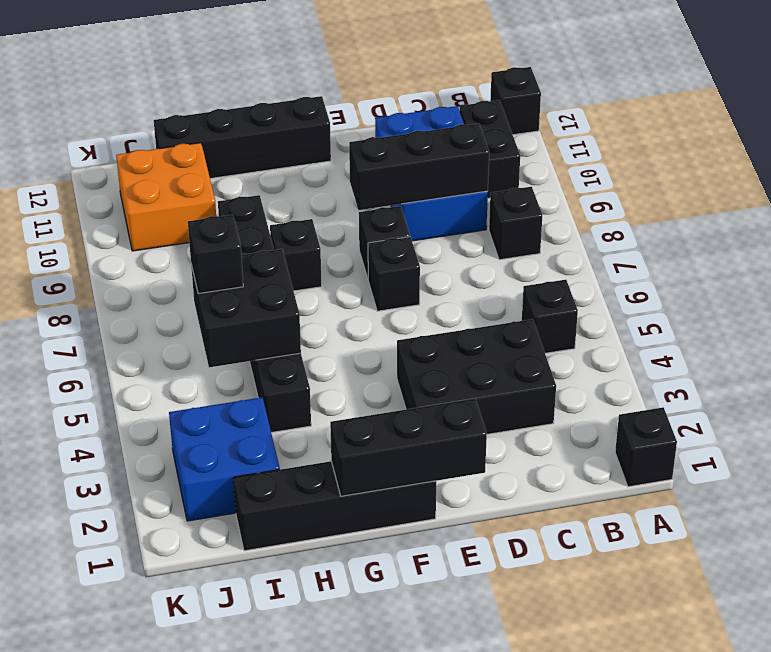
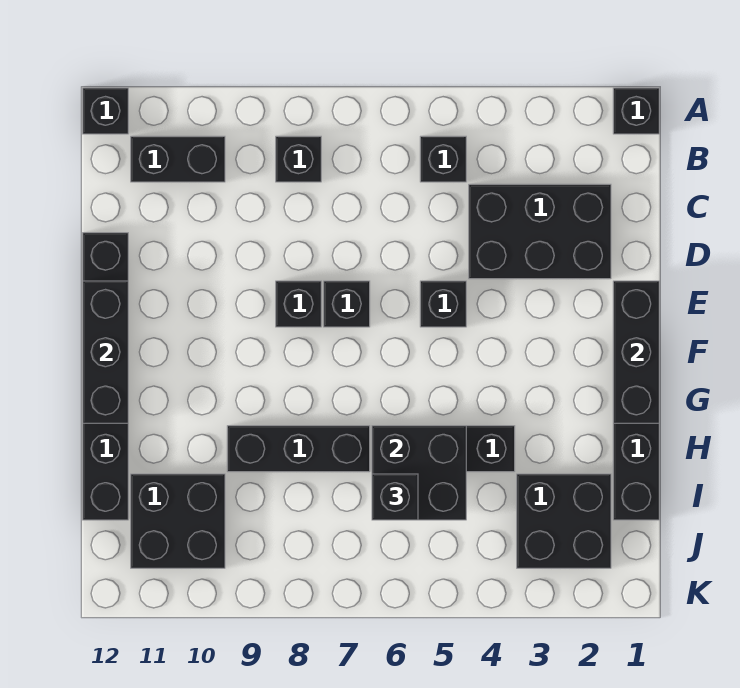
black 2x3 brick [397,319,556,434] -> black 2x3 brick turned to [469,184,611,279]
blue 2x3 brick [375,106,488,241] -> none
black 1x3 brick [349,123,489,210] -> black 1x3 brick moved to [83,281,128,423]
black 1x4 brick [154,96,331,179] -> black 1x6 brick [83,233,128,520]
black 1x1 brick [270,219,322,291] -> black 1x1 brick moved to [420,281,466,327]
blue 2x2 brick [169,397,280,521] -> black 2x2 brick [517,474,611,568]
orange 2x2 brick [116,143,216,251] -> black 2x2 brick [131,474,225,568]

